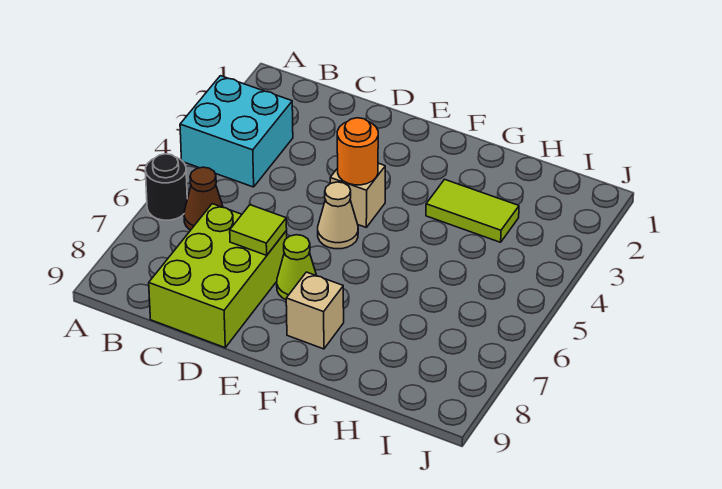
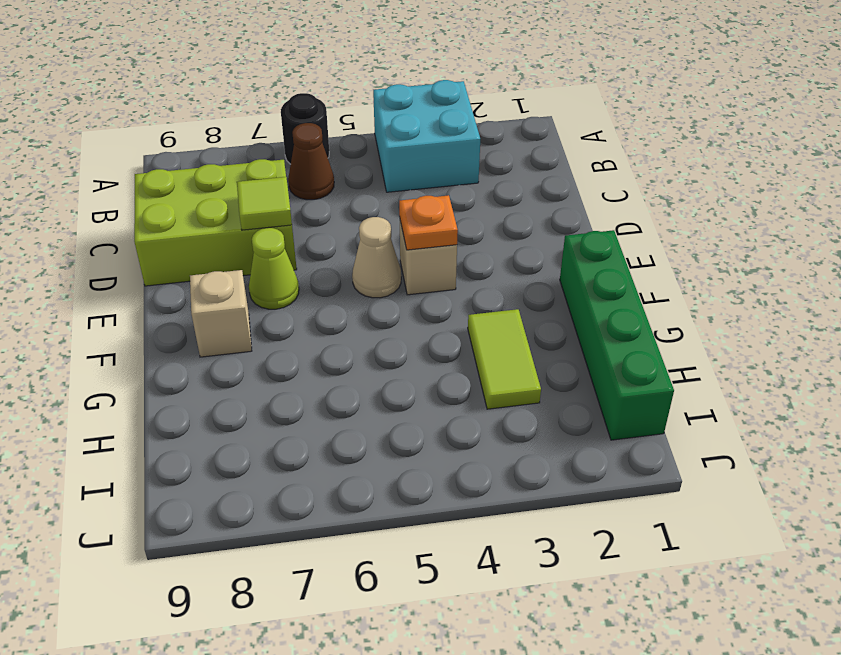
orange 1x1 round brick [337,118,378,185] -> orange 1x1 plate [399,195,458,250]
none -> green 1x4 brick [560,230,674,440]

